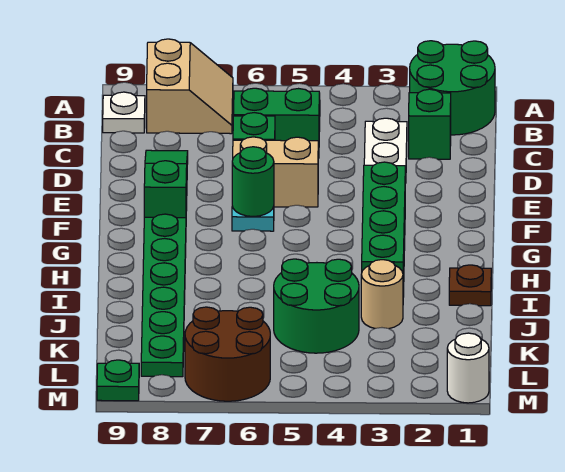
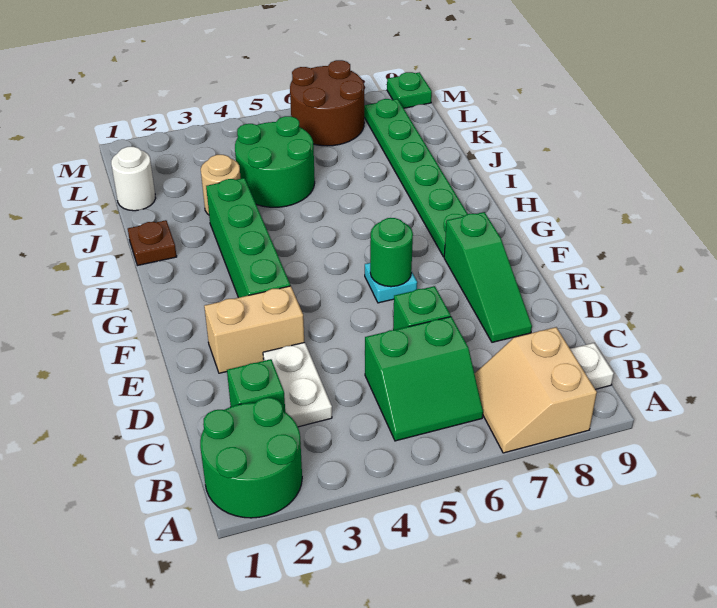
tan 1x2 brick [233,137,318,207] -> tan 1x2 brick moved to [204,286,304,373]
white 1x1 round brick [447,333,489,403] -> white 1x1 round brick moved to [111,147,156,211]

